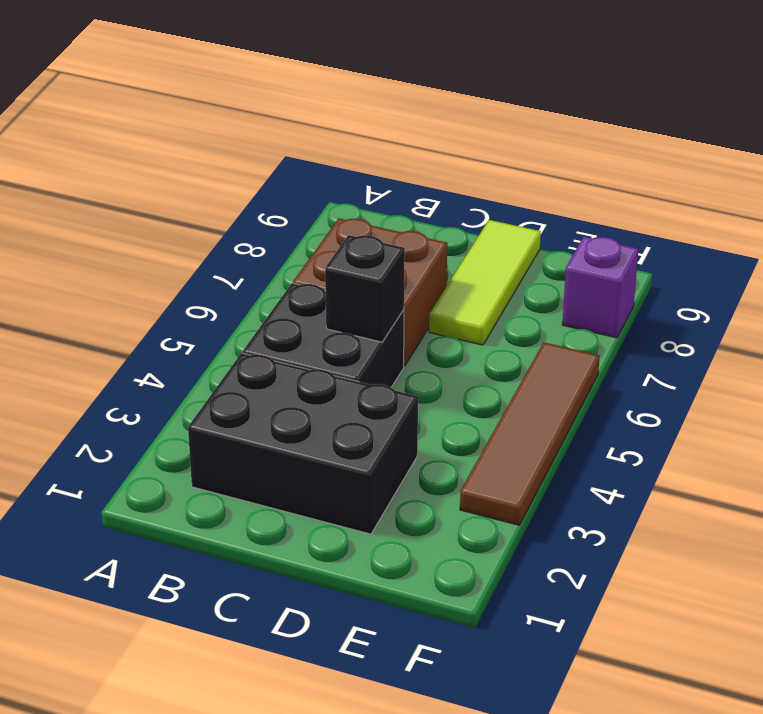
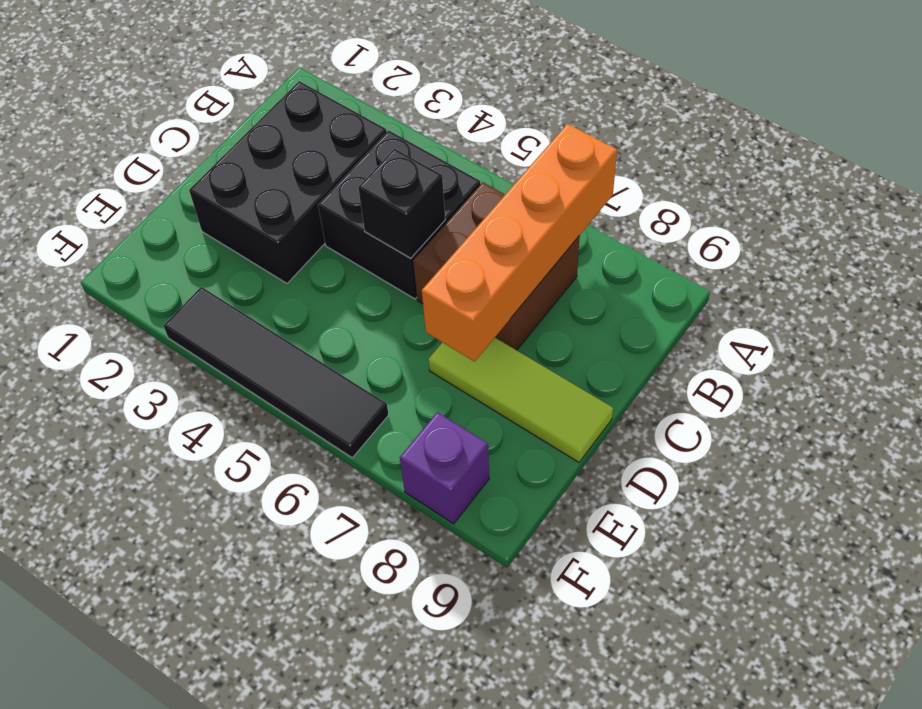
none -> orange 1x4 brick [422,124,617,361]
brown 1x4 tile [460,342,600,525] -> black 1x4 tile [164,287,389,458]

